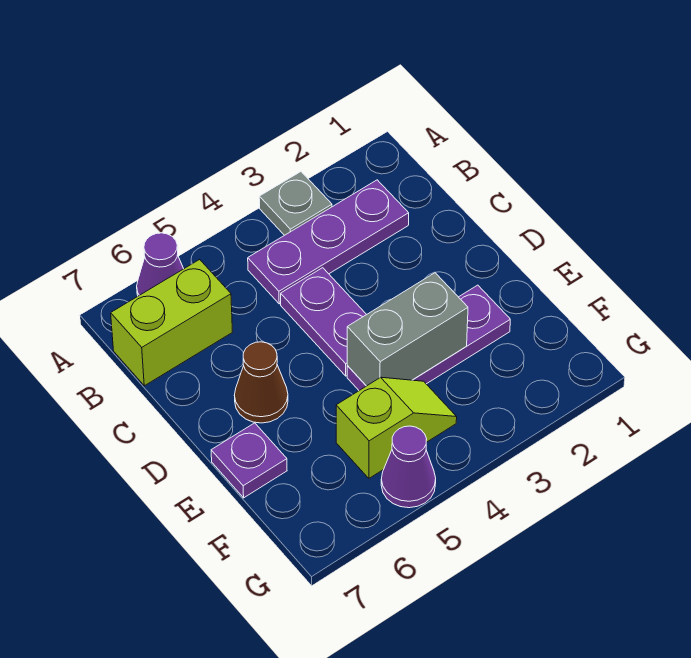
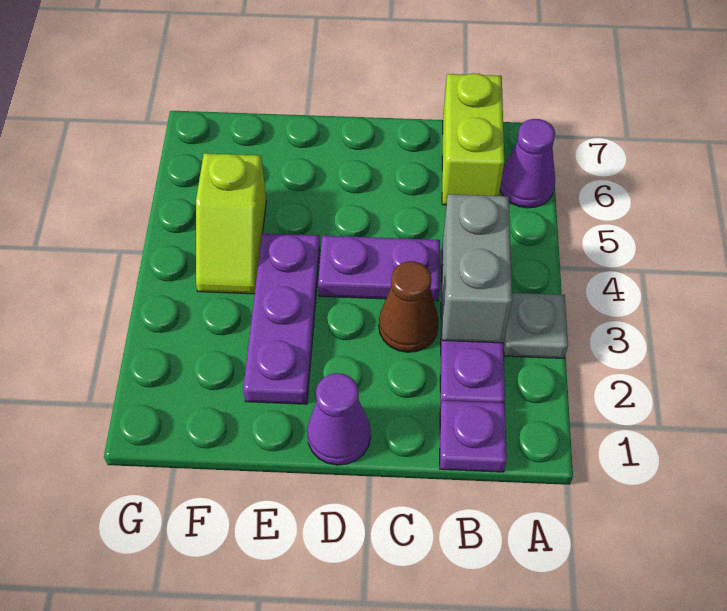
brown 1x1 cone [234,342,288,423] -> brown 1x1 cone moved to [379,261,439,352]
grey 1x2 brick [347,273,468,386] -> grey 1x2 brick moved to [442,194,512,343]
purple 1x1 plate [211,423,287,498] -> purple 1x1 plate moved to [440,400,507,472]
purple 1x1 cone [381,426,436,508] -> purple 1x1 cone moved to [307,373,371,465]

